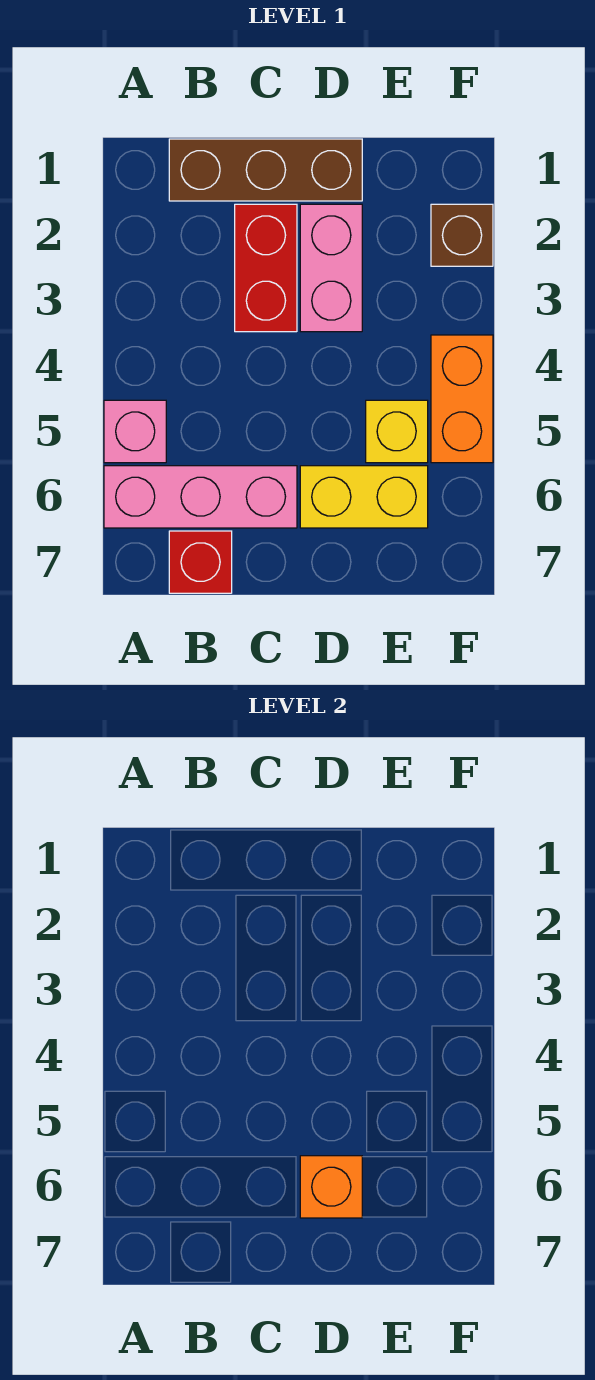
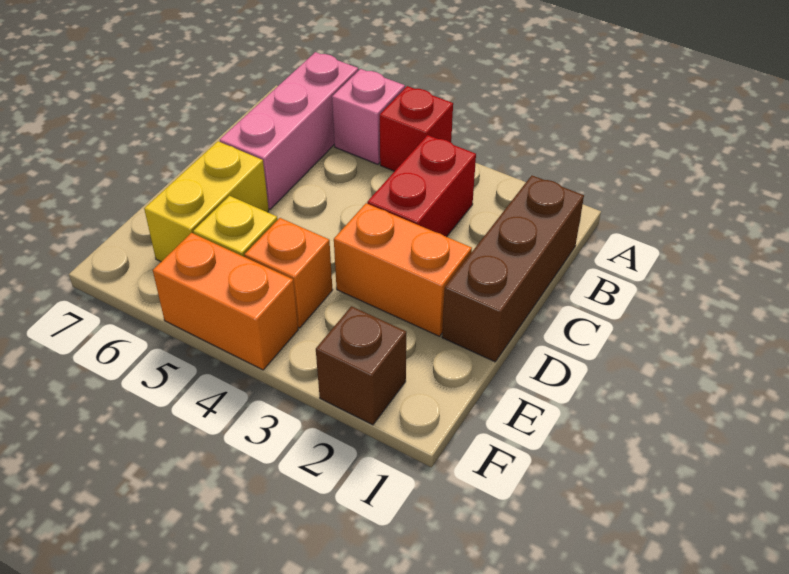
red 1x1 brick [169,531,232,593] -> red 1x1 brick moved to [380,86,453,171]
red 1x2 brick [235,204,297,332] -> red 1x2 brick turned to [367,135,476,237]
pink 1x2 brick [300,204,362,332] -> orange 1x2 brick [334,203,472,336]
orange 1x1 brick [300,1156,362,1218] -> orange 1x1 brick moved to [244,218,333,328]

